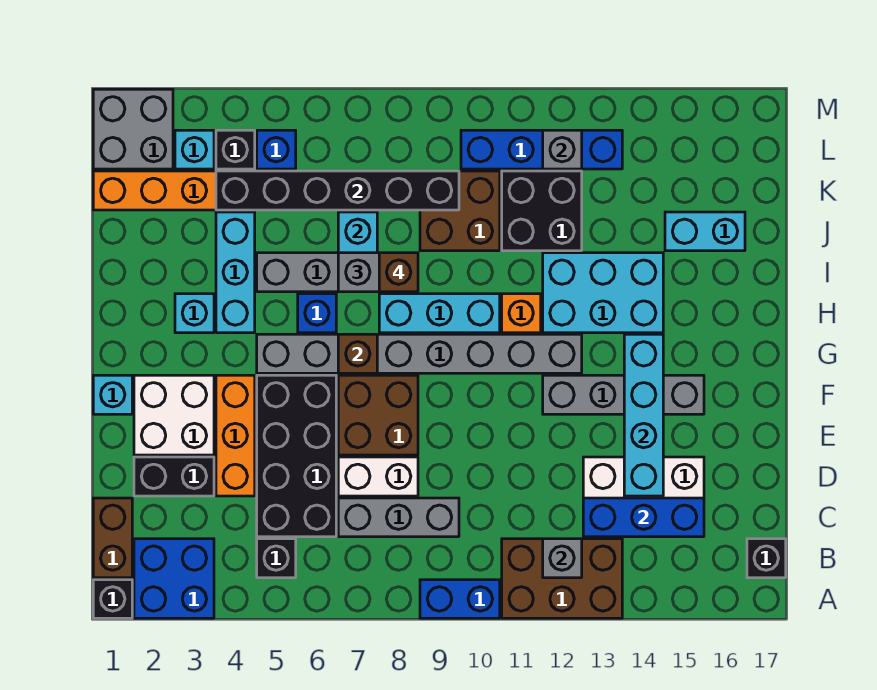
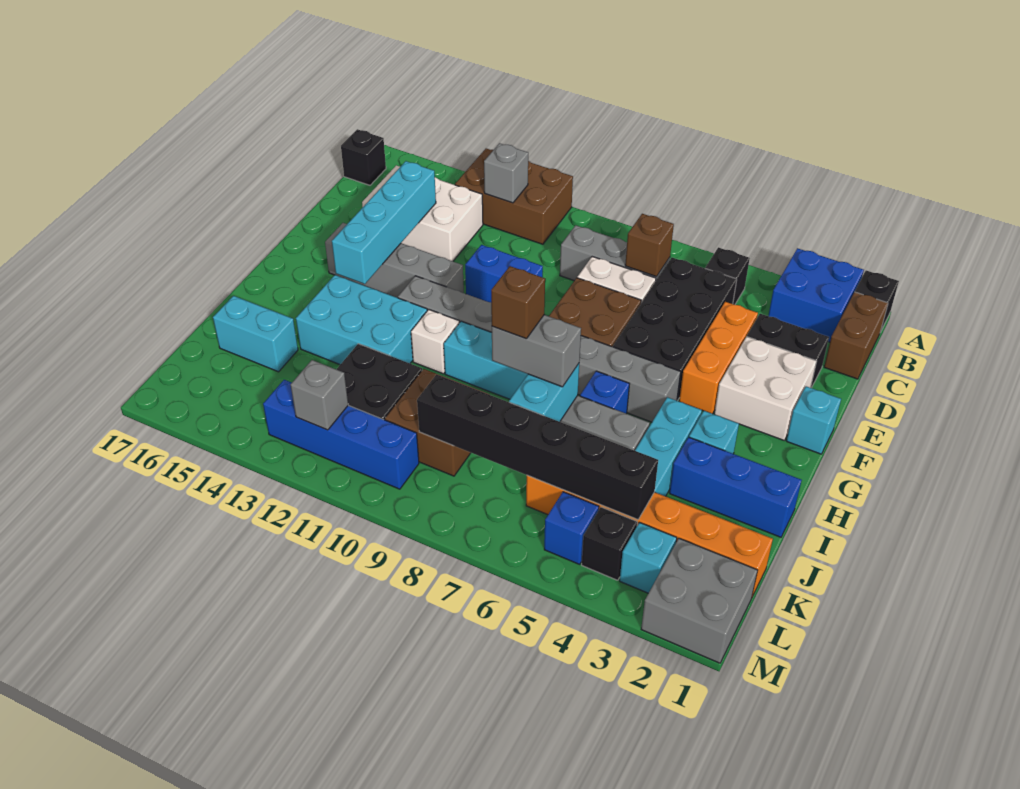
blue 1x2 brick [420,580,500,618] -> blue 1x2 brick moved to [465,245,543,302]
blue 1x3 brick [583,498,704,537] -> blue 1x3 brick moved to [669,437,802,537]
brown 1x1 brick [338,334,377,373] -> brown 1x1 brick moved to [625,214,674,277]
orange 1x1 brick [502,294,541,333] -> white 1x1 brick [411,310,460,374]

